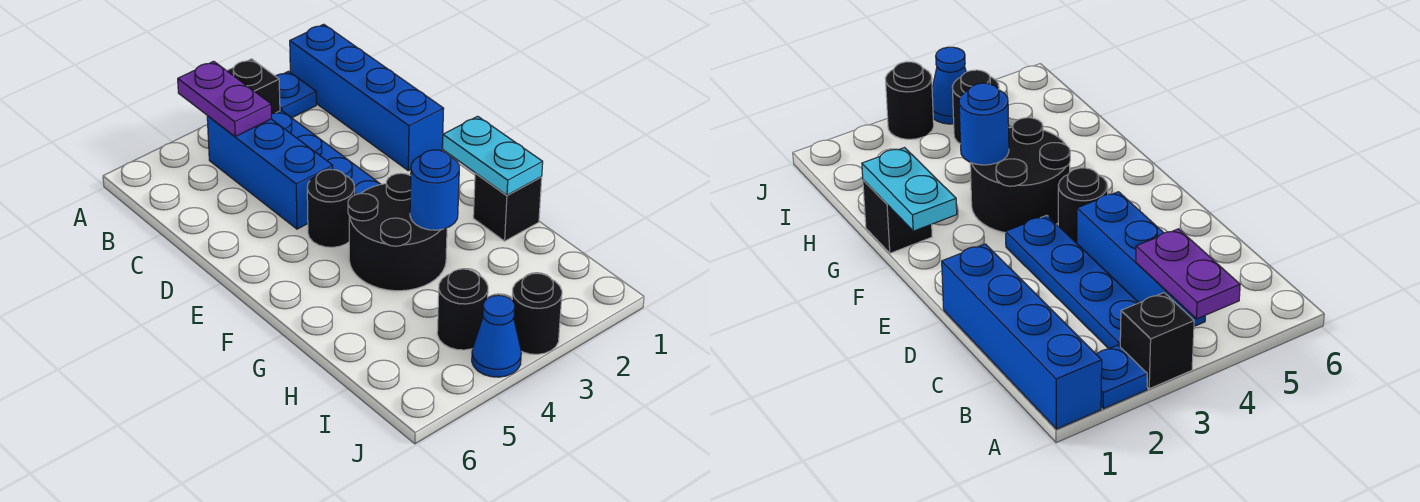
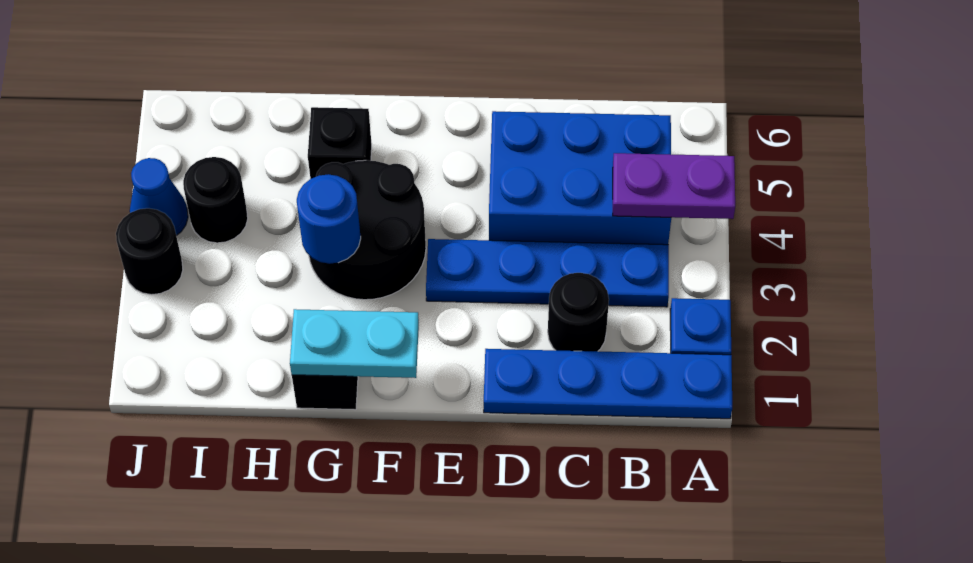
blue 1x4 brick [290,24,444,171] -> blue 1x4 plate [484,349,732,419]
black 1x1 brick [227,59,280,114] -> black 1x1 brick moved to [308,107,372,179]
blue 1x3 brick [207,116,333,229] -> blue 2x3 brick [489,111,671,245]
black 1x1 round brick [307,170,355,247] -> black 1x1 round brick moved to [548,273,609,351]

